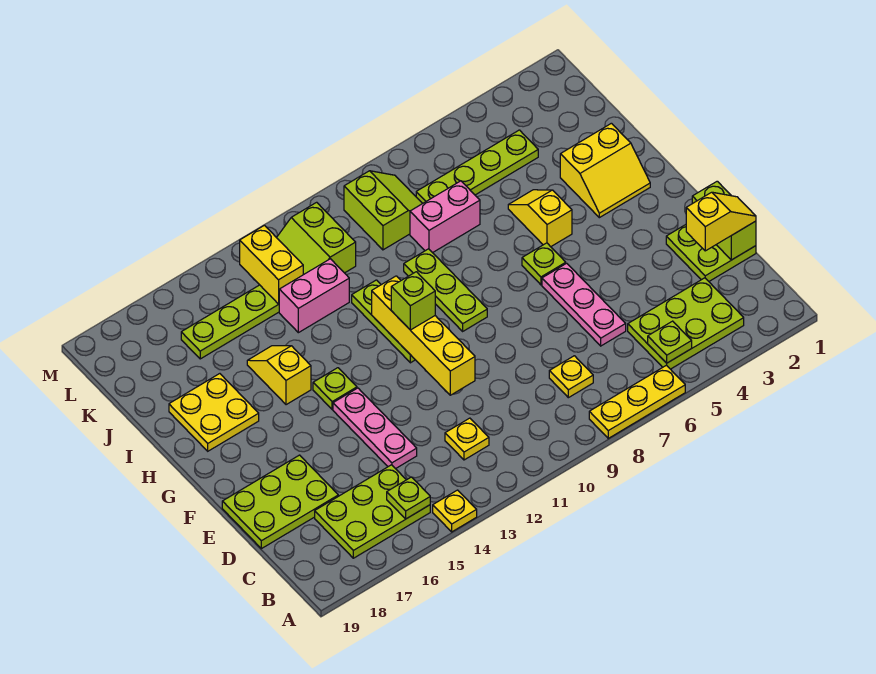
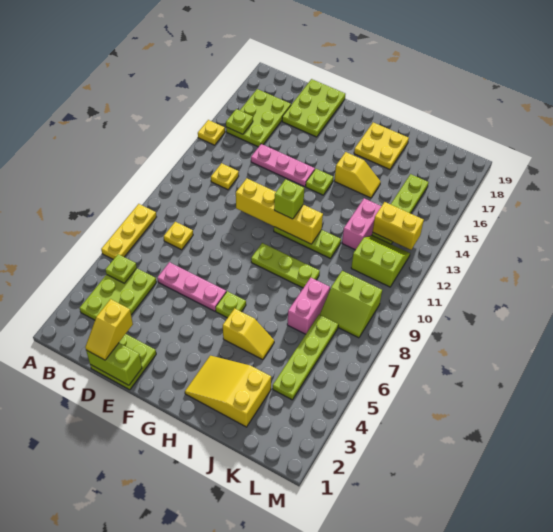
yellow 2x2 slope [560,123,650,218] -> yellow 2x3 slope [185,356,271,427]

